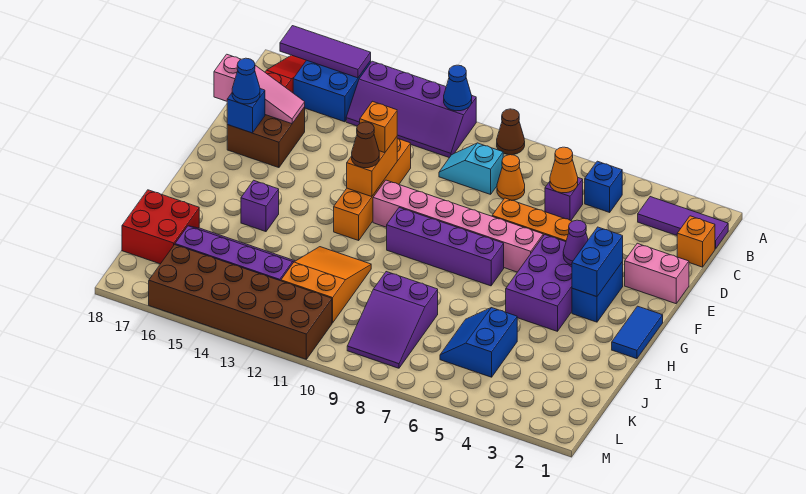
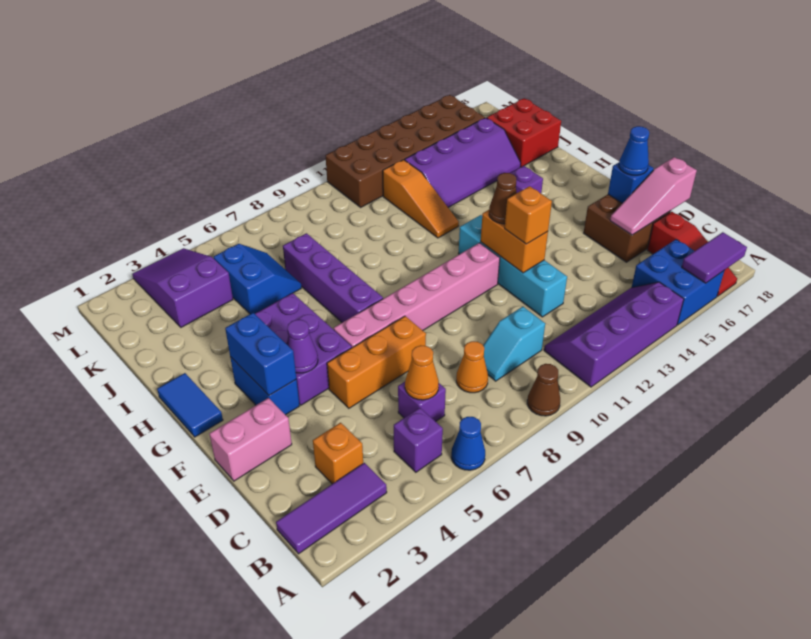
blue 1x1 cone [444,65,472,111] -> blue 1x1 cone moved to [451,417,485,470]
purple 1x3 tile [280,26,371,78] -> purple 1x2 tile [682,232,747,283]
blue 1x1 brick [585,161,622,212] -> purple 1x1 brick [394,408,443,472]
orange 1x1 brick [677,216,715,267] -> orange 1x1 brick moved to [313,423,363,484]
cyan 1x2 slope [439,143,503,194] -> cyan 1x2 slope turned to [483,307,545,381]
orange 1x4 brick [334,138,411,240] -> cyan 1x4 brick [459,215,567,317]
purple 1x4 brick [387,208,504,286] -> purple 1x4 brick turned to [283,233,383,322]
orange 2x3 slope [281,247,371,323] -> orange 1x3 slope [383,160,459,238]
purple 2x3 slope [347,272,438,368] -> purple 2x3 slope moved to [132,248,233,327]

